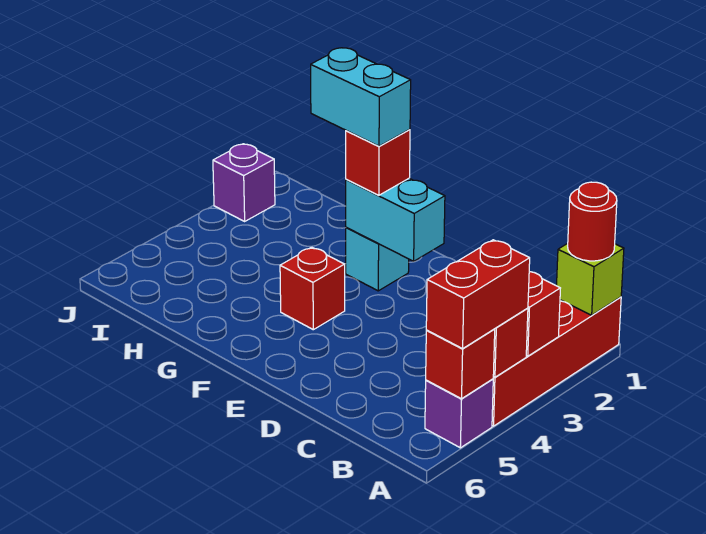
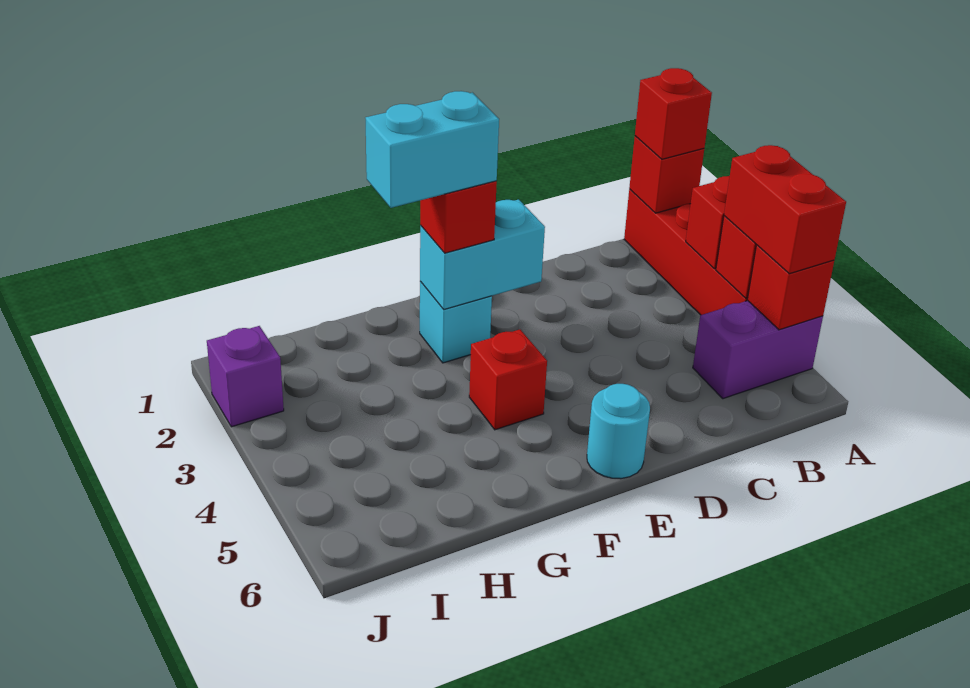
lime 1x1 brick [557,243,624,315] -> red 1x1 brick [629,136,704,213]
red 1x1 round brick [568,182,617,261] -> red 1x1 brick [635,68,712,159]
purple 1x1 brick [425,379,493,448] -> purple 1x2 brick [693,301,823,399]
none -> cyan 1x1 round brick [587,384,650,479]

